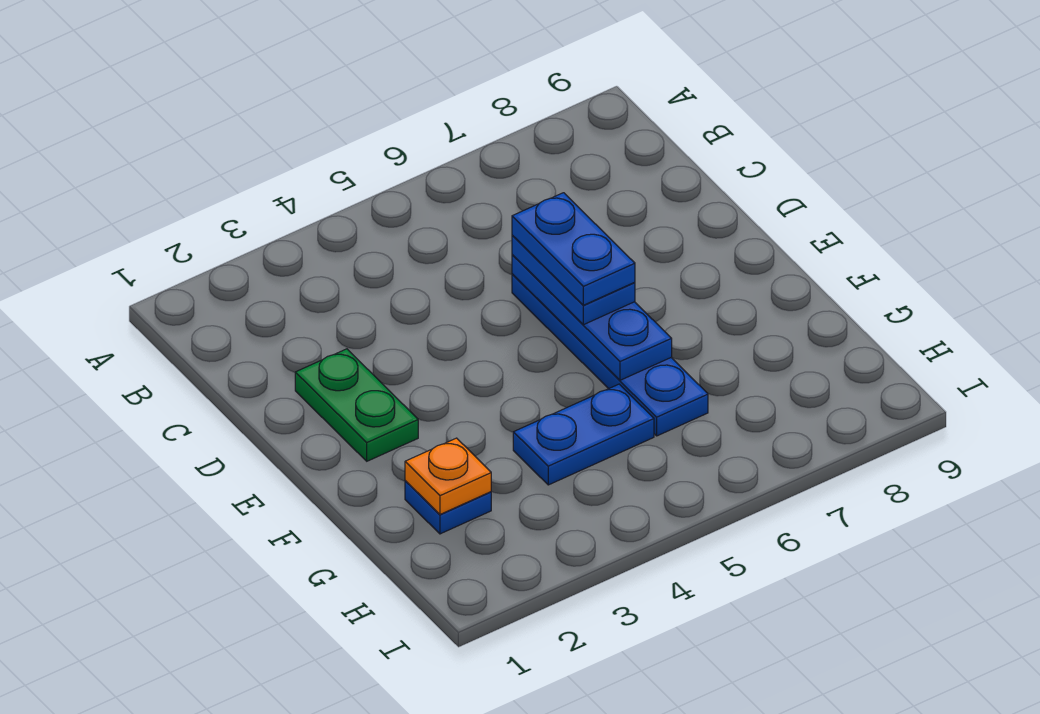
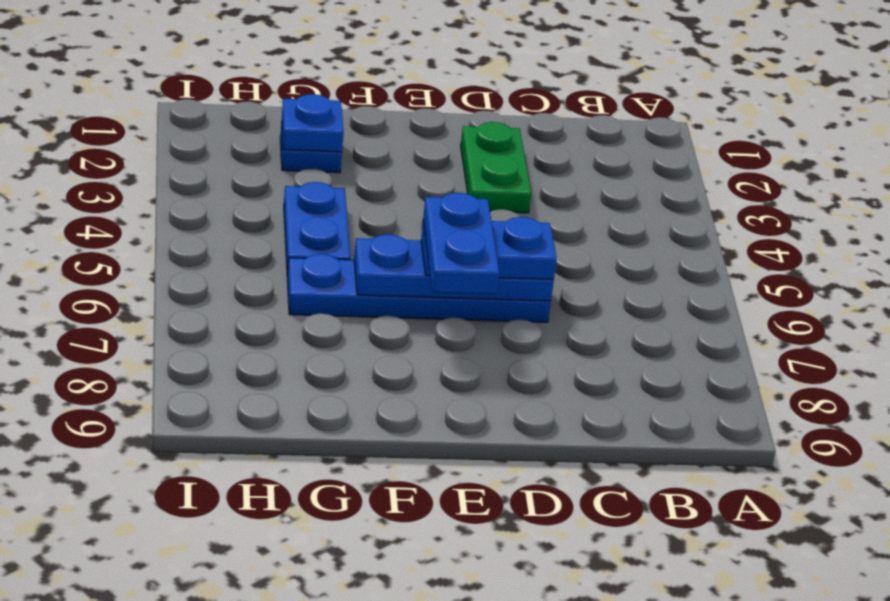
green 1x2 plate [295,349,418,461] -> green 1x2 plate turned to [461,122,531,213]
blue 1x2 plate [512,193,635,305] -> blue 1x2 plate turned to [423,193,499,294]
orange 1x1 plate [405,438,491,514] -> blue 1x1 plate [282,94,344,152]

